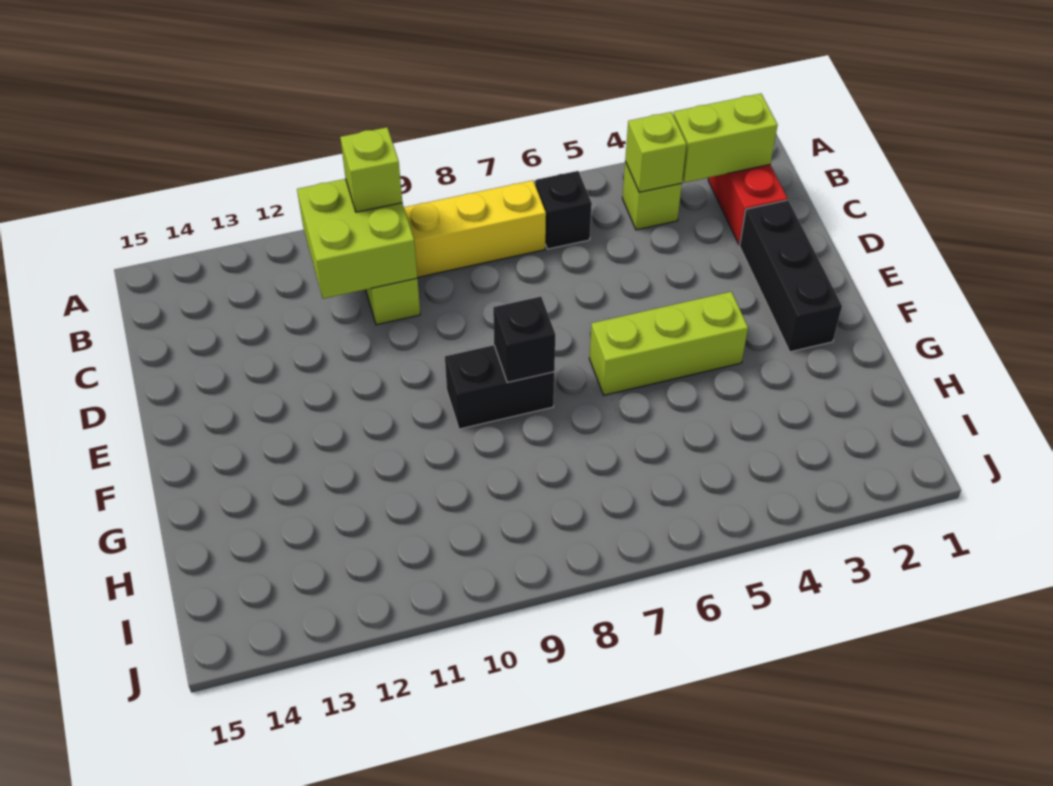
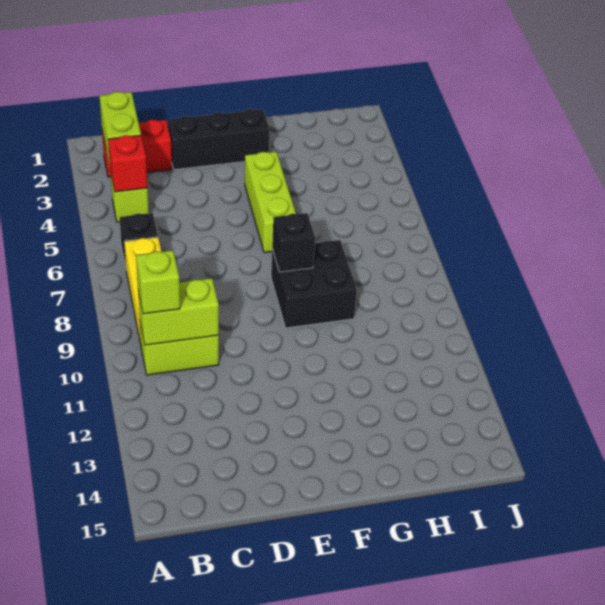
lime 1x1 brick [625,112,687,192] -> red 1x1 brick [108,135,148,192]
lime 2x2 brick [297,179,417,299] -> lime 1x2 brick [138,278,219,345]
black 1x2 brick [445,345,554,429] -> black 2x2 brick [271,240,357,328]

